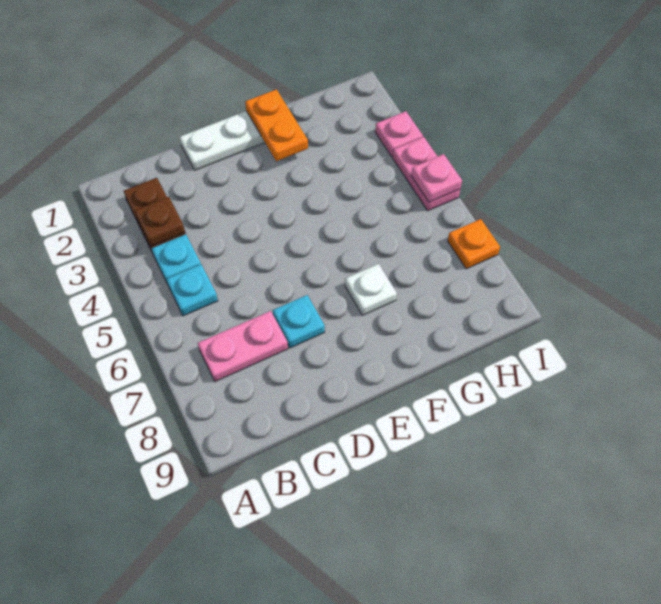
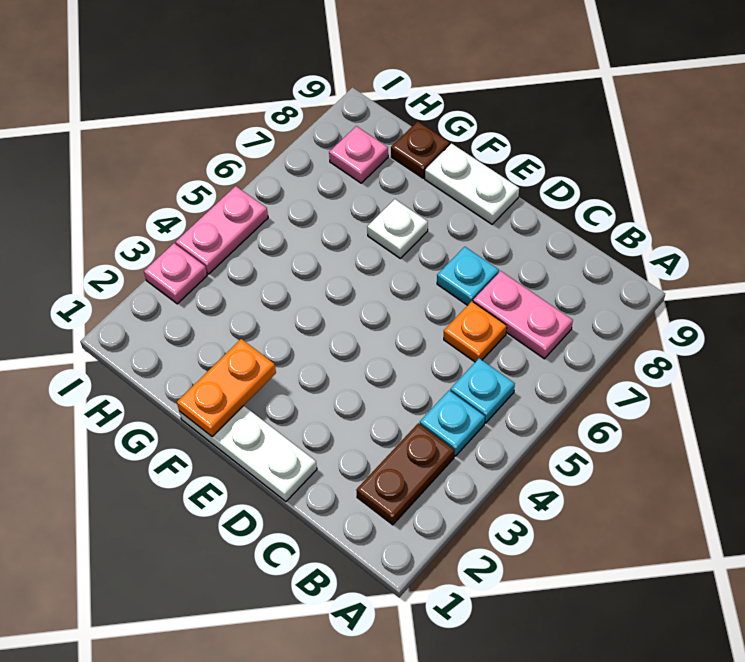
brown 1x1 plate [135,197,185,246] -> brown 1x1 plate moved to [391,121,450,178]
none -> white 1x2 plate [425,144,519,224]
pink 1x1 plate [411,154,462,202] -> pink 1x1 plate moved to [329,126,388,183]
orange 1x1 plate [448,219,500,269] -> orange 1x1 plate moved to [444,301,507,362]

